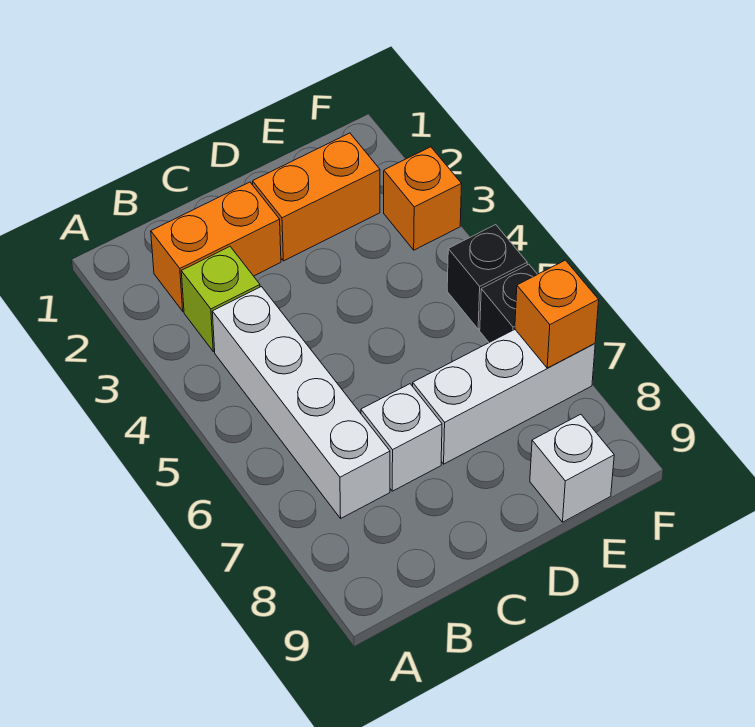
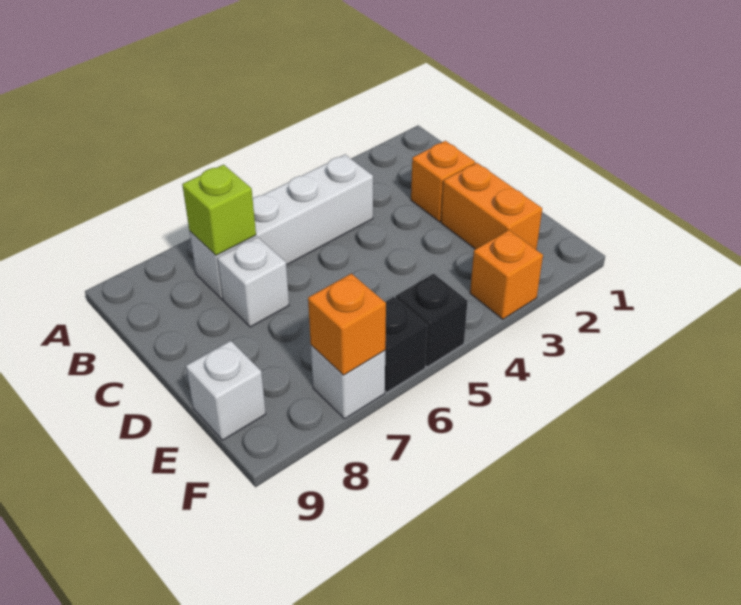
orange 1x2 brick [151,182,281,311] -> orange 1x1 brick [411,141,475,222]
lime 1x1 brick [181,247,260,351] -> lime 1x1 brick moved to [182,165,256,255]
white 1x3 brick [413,330,595,464] -> white 1x1 brick [311,345,385,419]

